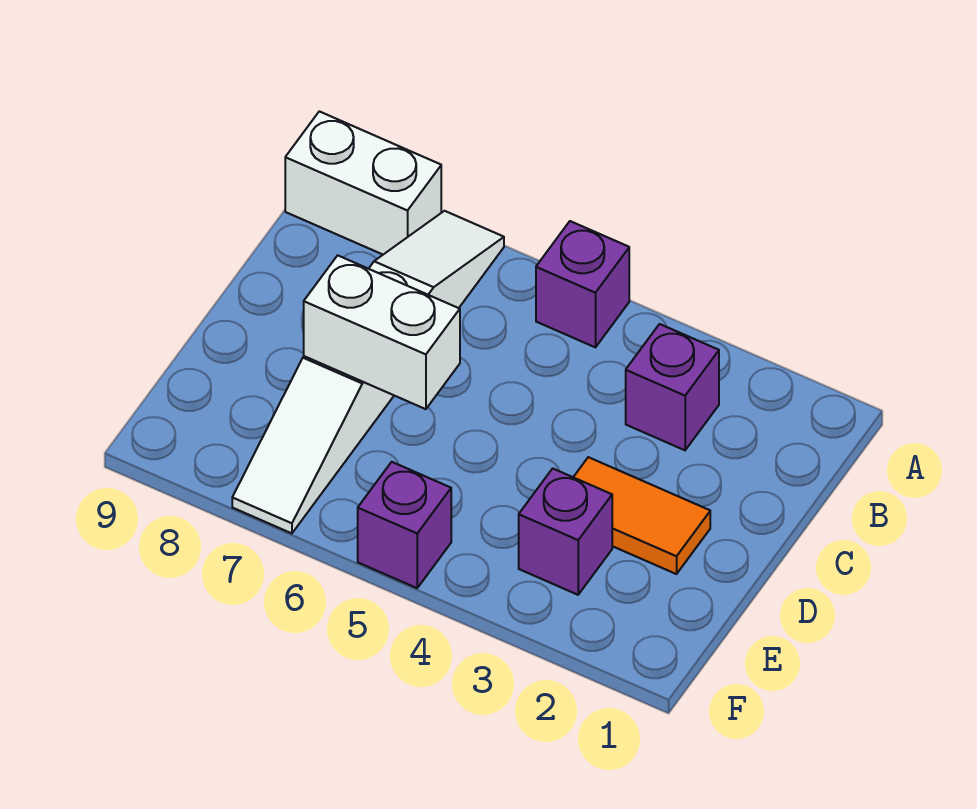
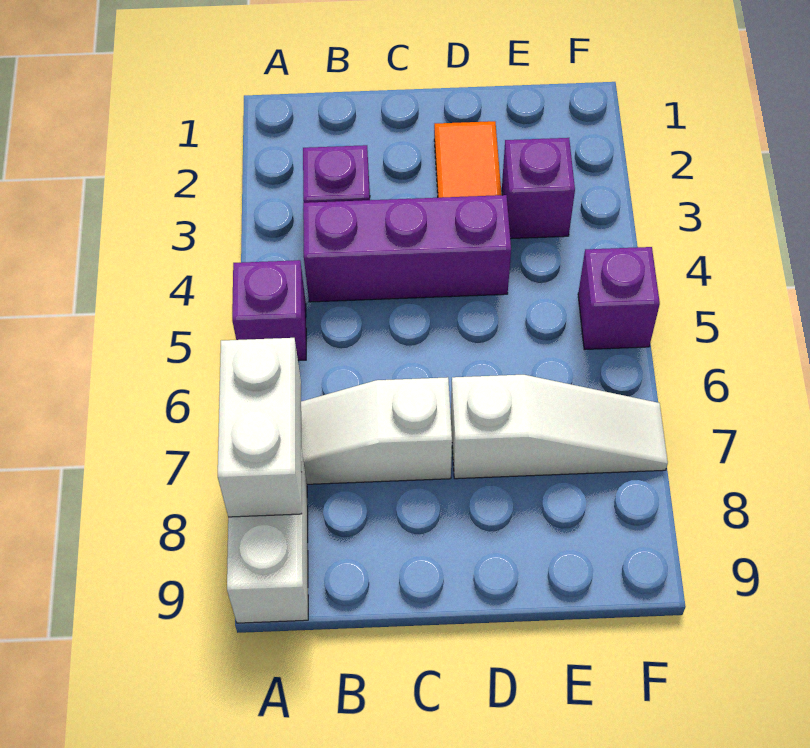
none -> purple 1x3 brick [303,195,511,302]
white 1x2 brick [304,255,460,409] -> white 1x2 brick moved to [218,338,302,517]

